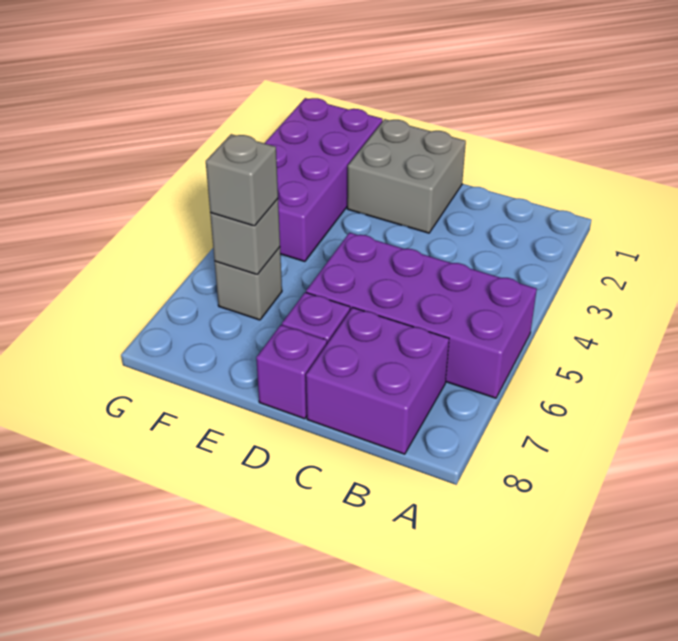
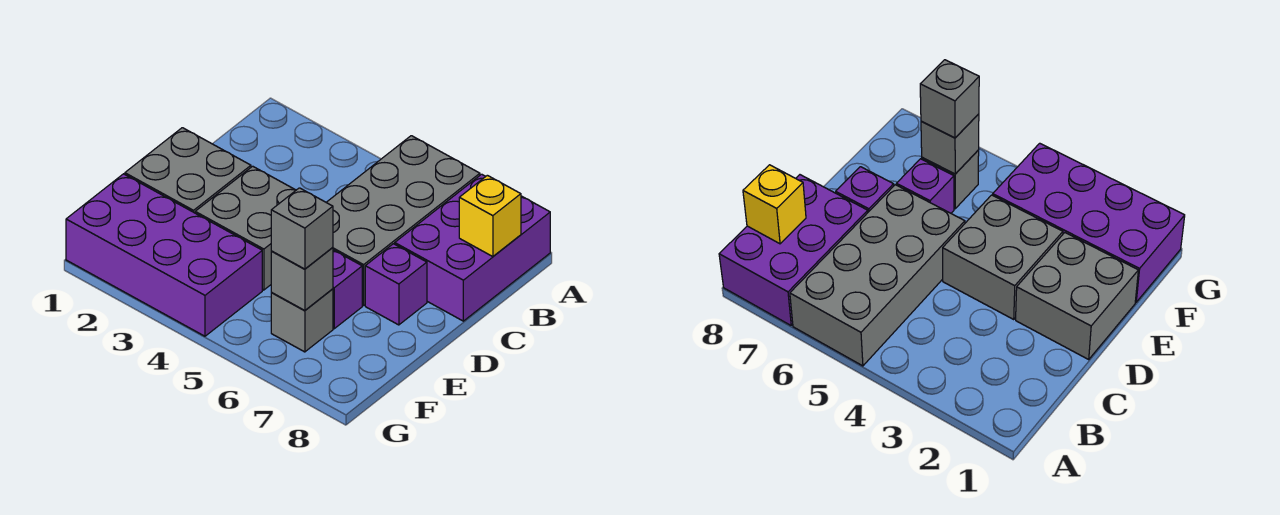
purple 2x4 brick [306,233,537,398] -> grey 2x4 brick [326,136,480,305]
purple 2x2 brick [306,308,449,454] -> purple 2x3 brick [395,174,550,321]
none -> yellow 1x1 brick [459,175,521,257]
none -> grey 2x2 brick [195,166,296,290]
purple 1x1 brick [256,325,327,419] -> purple 1x1 brick moved to [333,250,362,329]

